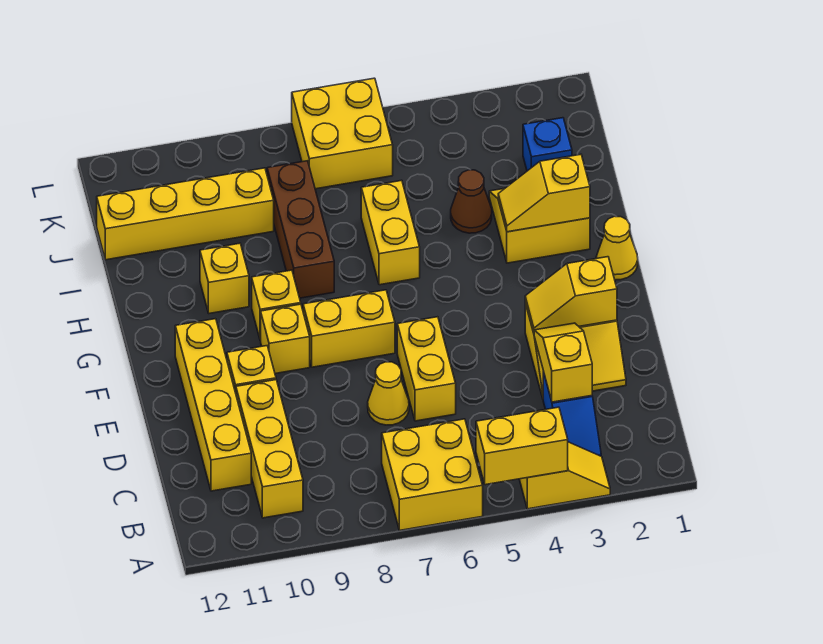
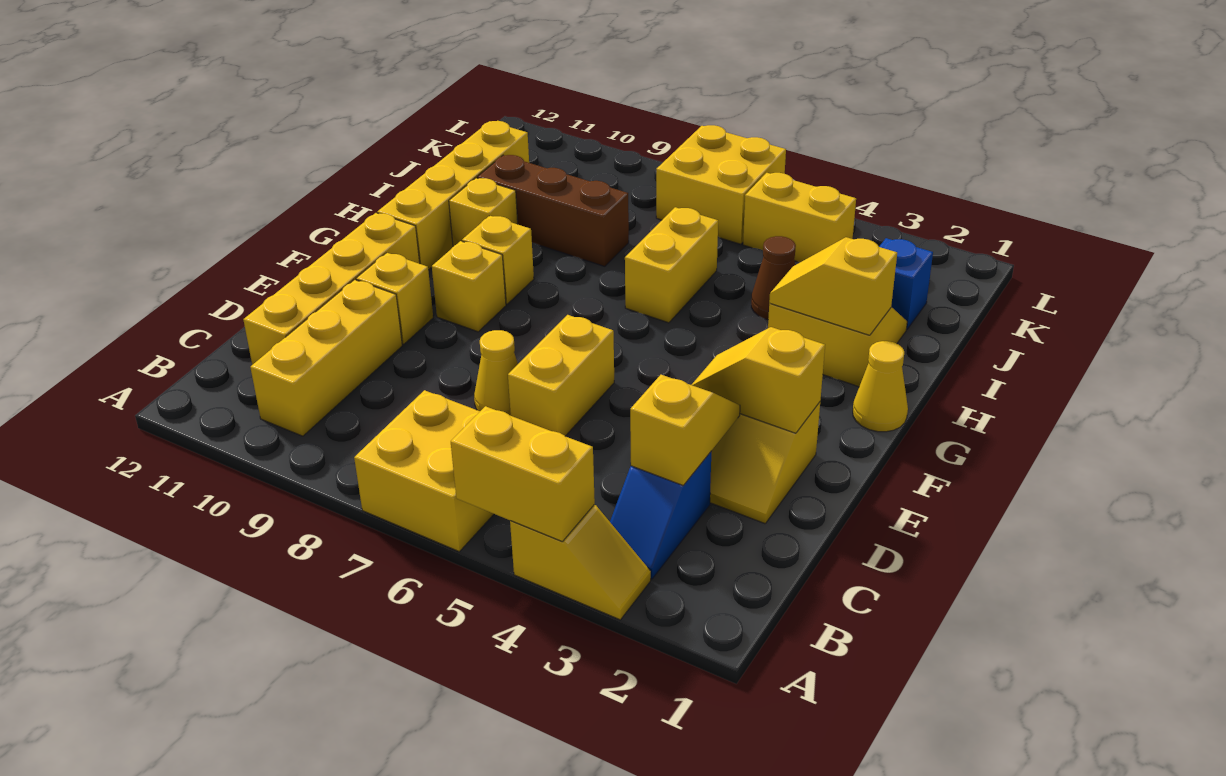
yellow 1x2 brick [303,290,395,367] -> yellow 1x2 brick moved to [743,173,856,262]
brown 1x3 brick [267,161,334,298] -> brown 1x3 brick turned to [477,155,629,266]
yellow 1x4 brick [97,168,274,260] -> yellow 1x4 brick turned to [377,121,529,270]

